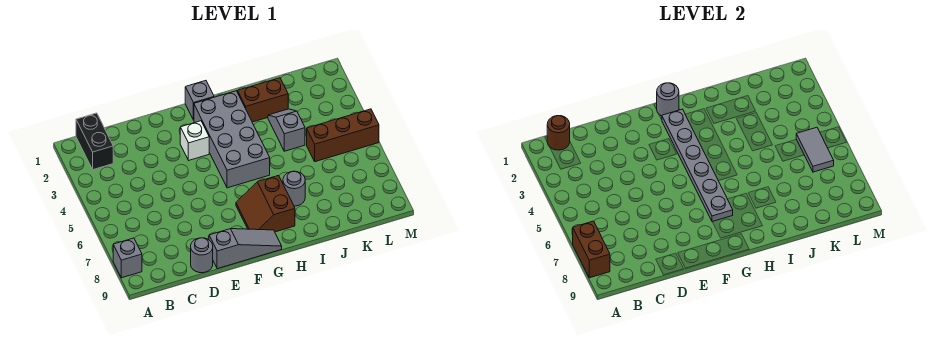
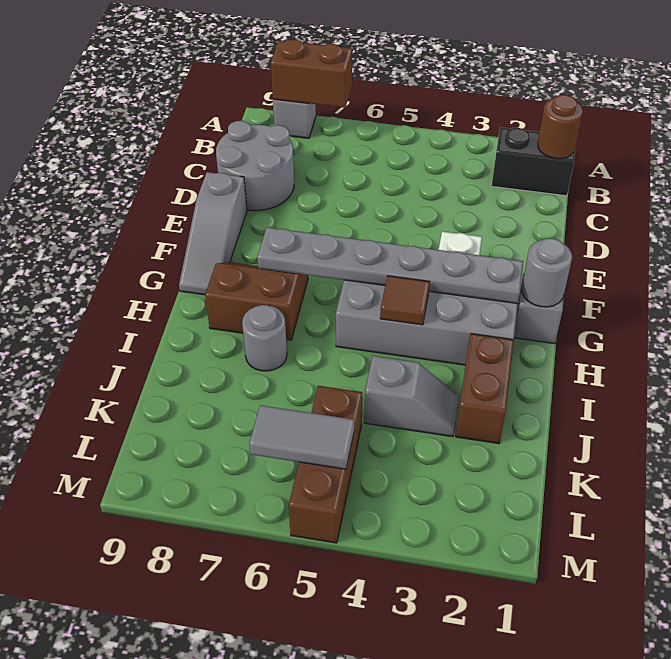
grey 1x1 round brick [191,238,213,273] -> grey 2x2 round brick [216,121,294,211]
none -> brown 1x1 tile [380,276,430,325]

